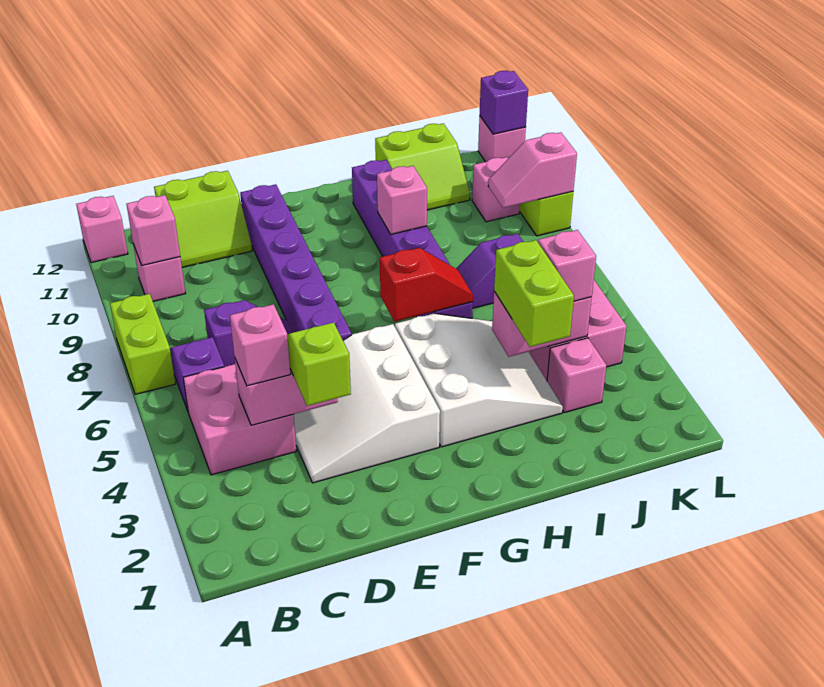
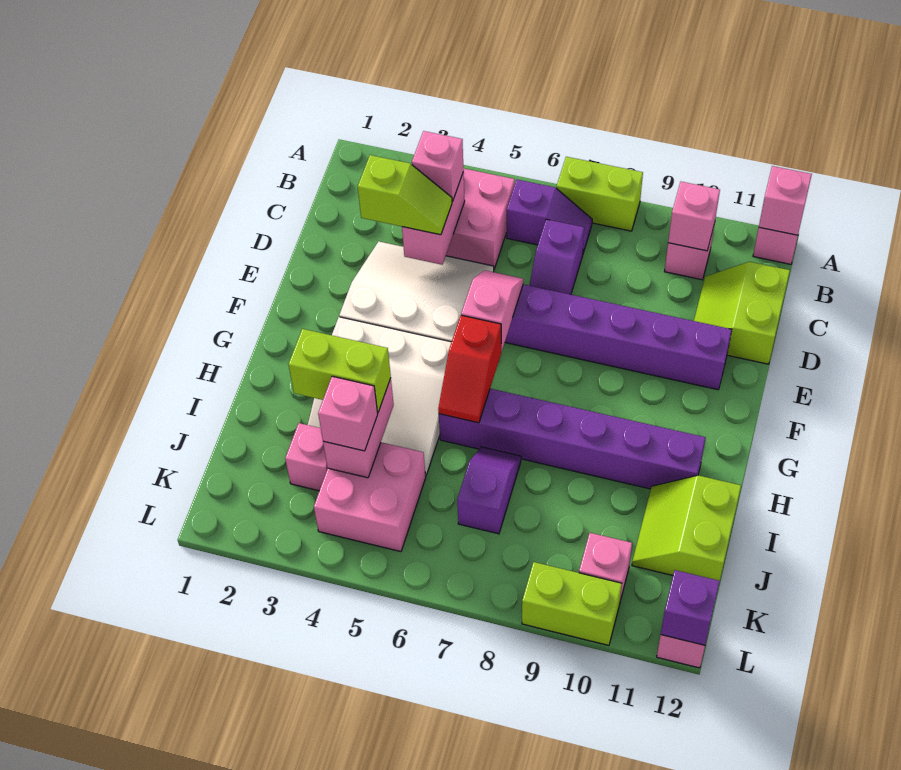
pink 1x1 brick [377,166,427,234] -> pink 1x1 brick moved to [759,166,812,235]
pink 1x2 slope [488,132,577,208] -> pink 1x2 slope moved to [461,270,523,351]

